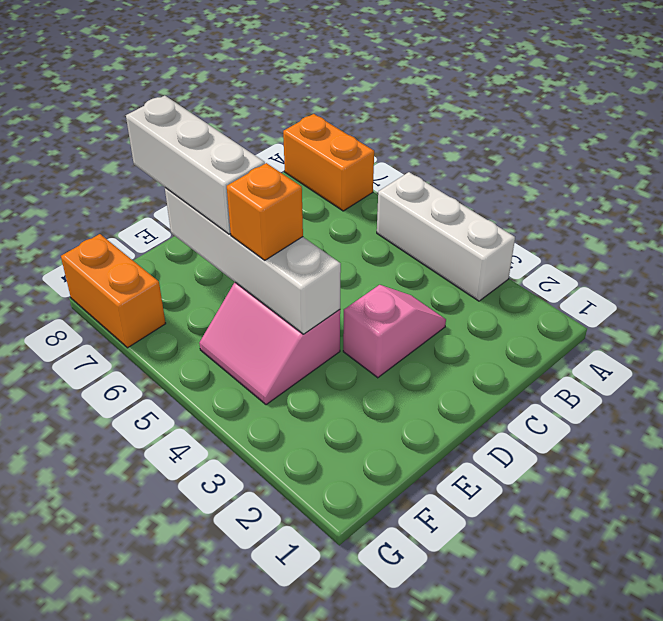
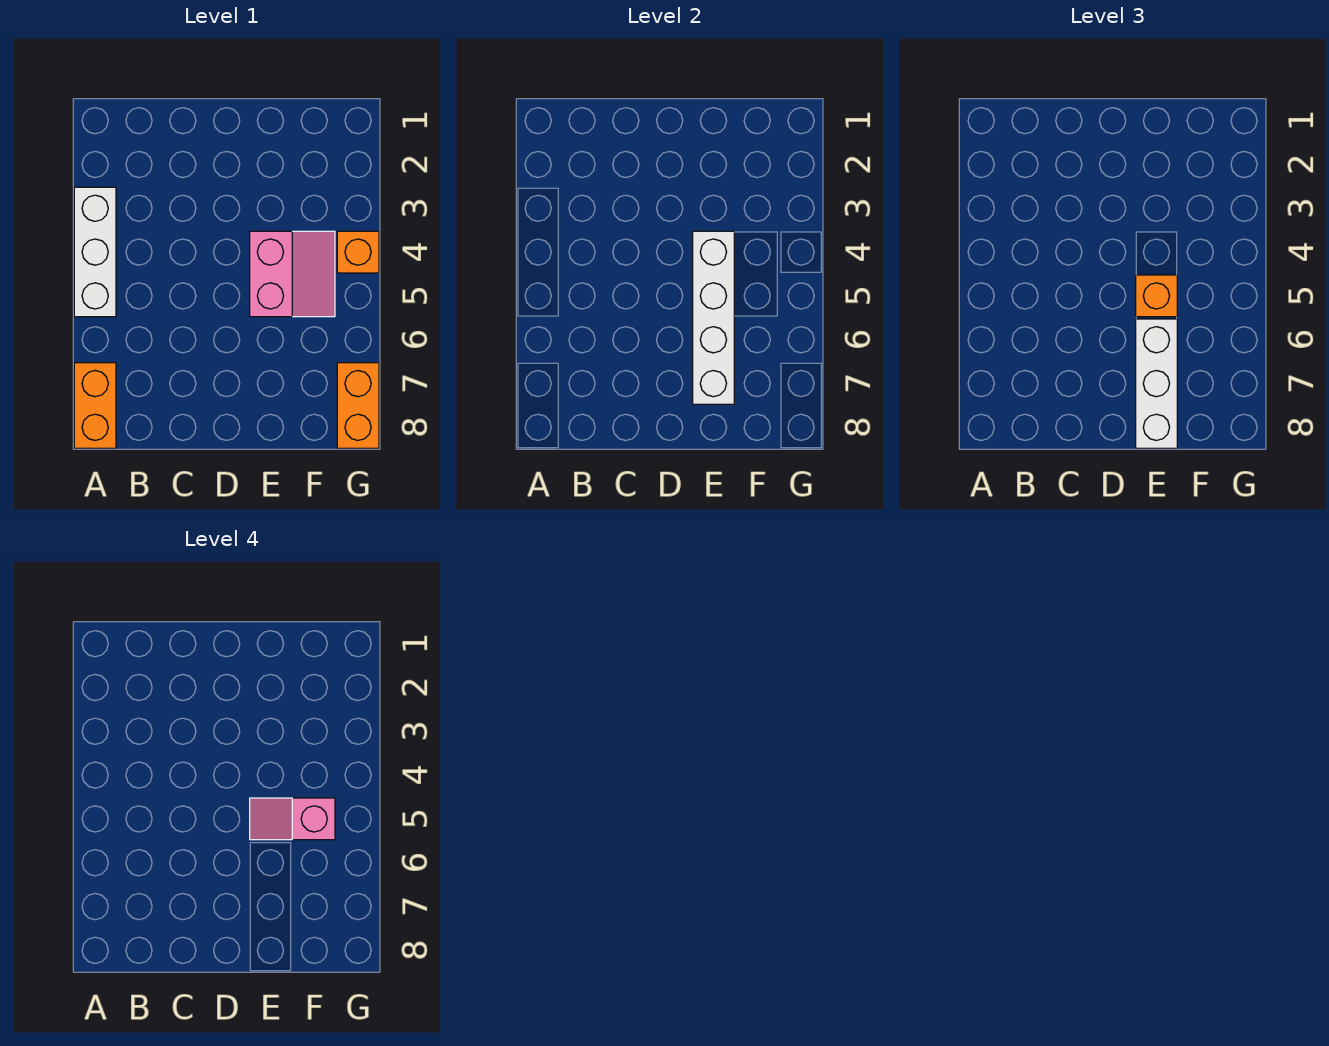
pink 1x2 slope [343,285,446,378] -> pink 1x2 slope moved to [250,798,335,840]
none -> orange 1x1 brick [337,231,379,273]

